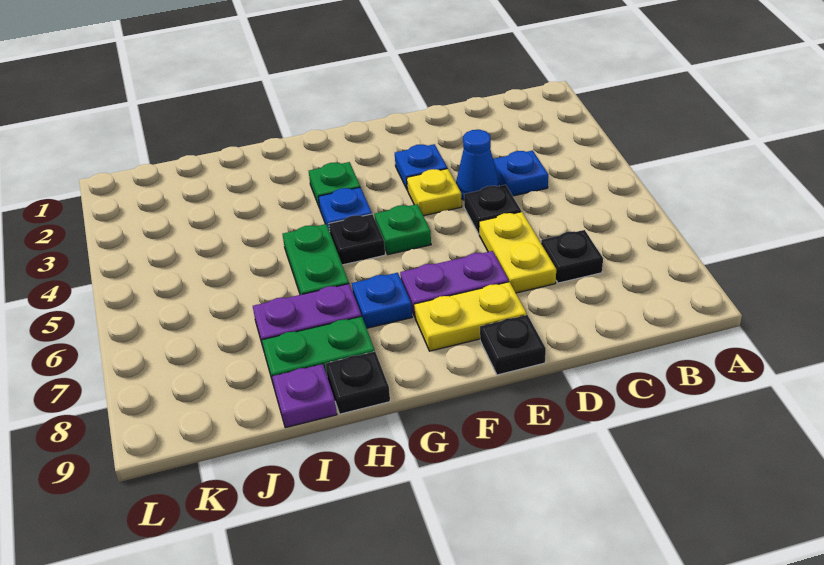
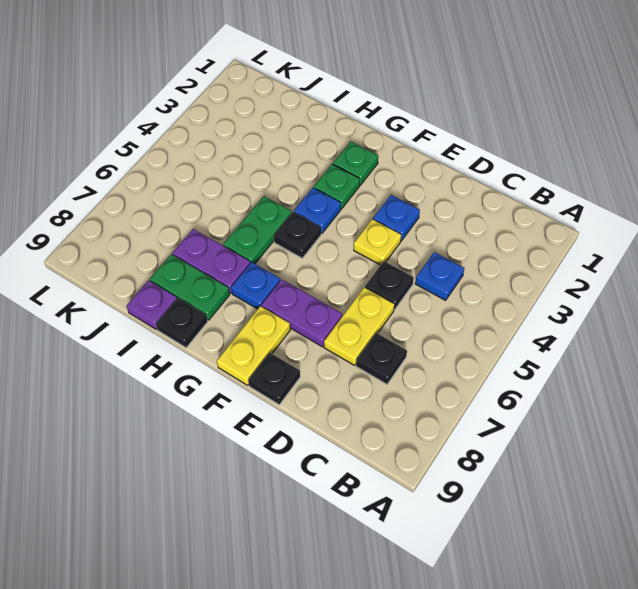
blue 1x1 cone [456,130,499,200] -> none
yellow 1x2 plate [414,282,527,351] -> yellow 1x2 plate turned to [217,306,290,385]
green 1x1 plate [375,204,431,255] -> green 1x1 plate moved to [333,142,378,185]

